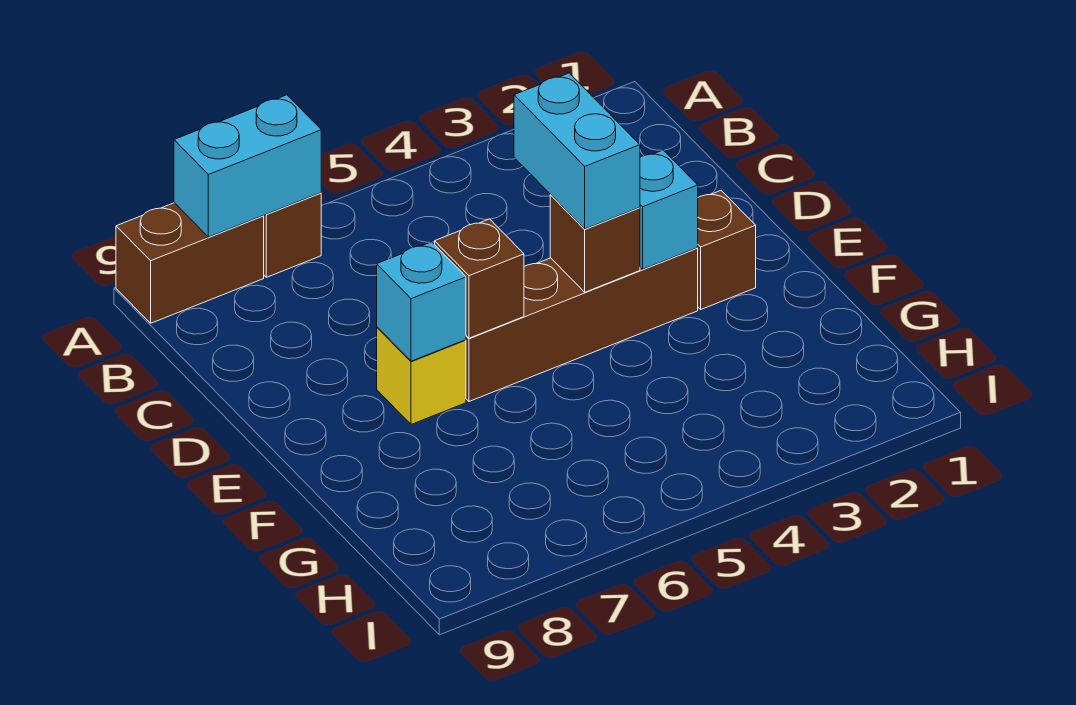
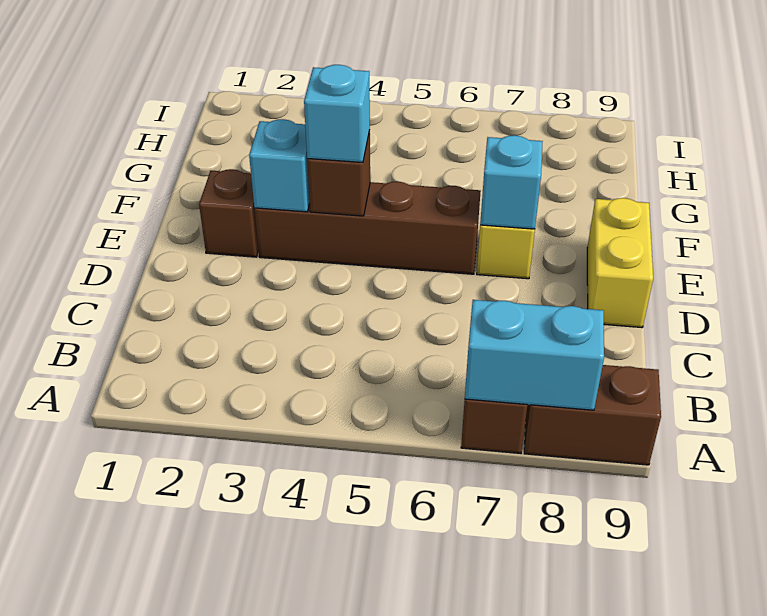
cyan 1x2 brick [514,73,640,229] -> cyan 1x1 brick [304,65,370,162]
none -> yellow 1x2 brick [587,198,653,328]
brown 1x1 brick [435,219,524,338] -> none

